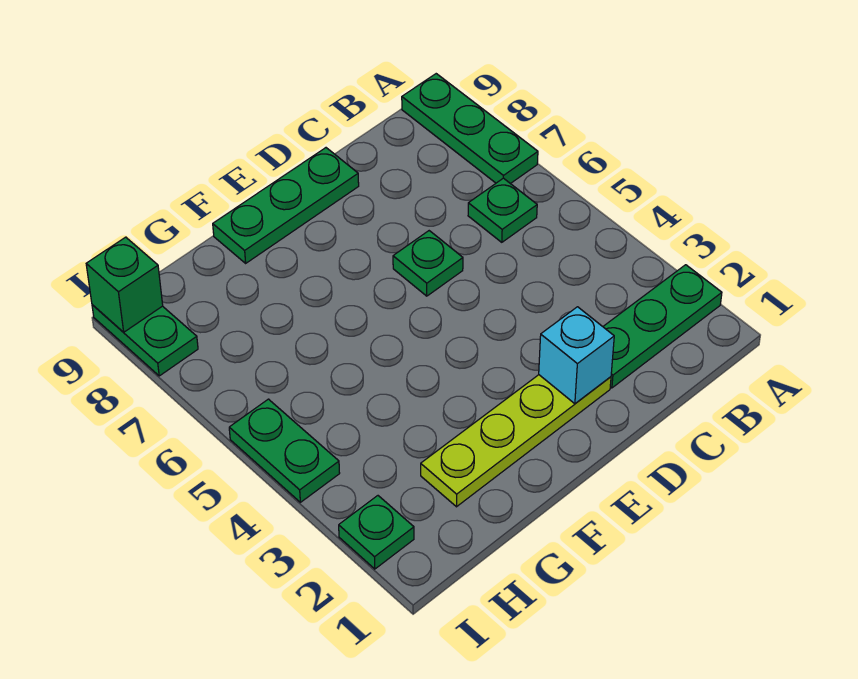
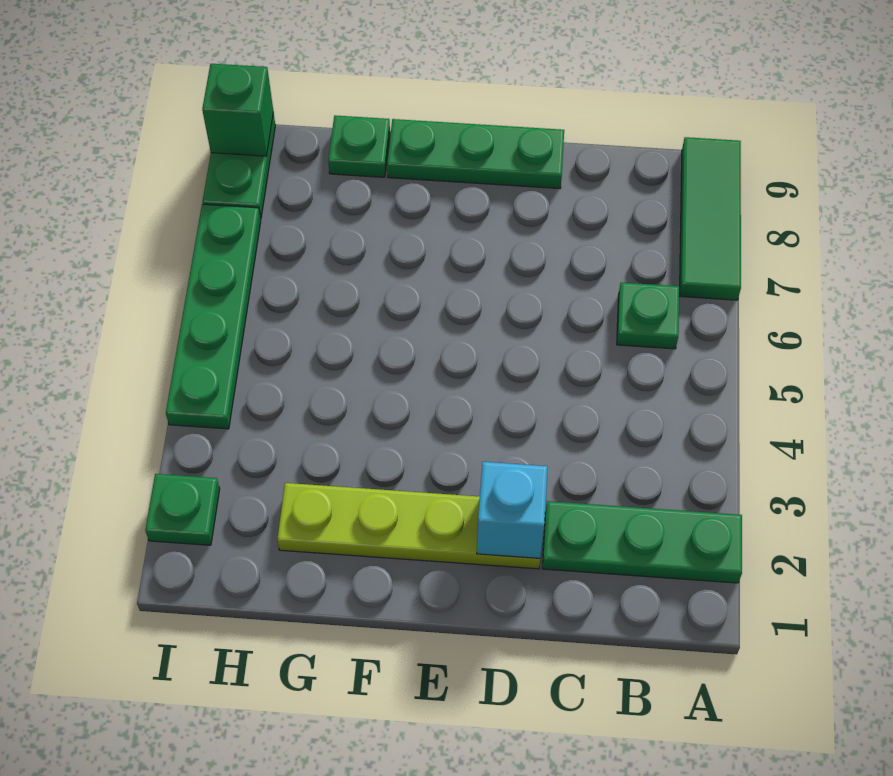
green 1x3 plate [402,74,538,184] -> green 1x3 tile [680,137,741,300]
green 1x1 plate [393,231,463,296] -> green 1x1 plate moved to [328,115,390,177]
green 1x2 plate [229,399,340,502] -> green 1x4 plate [166,204,261,429]

